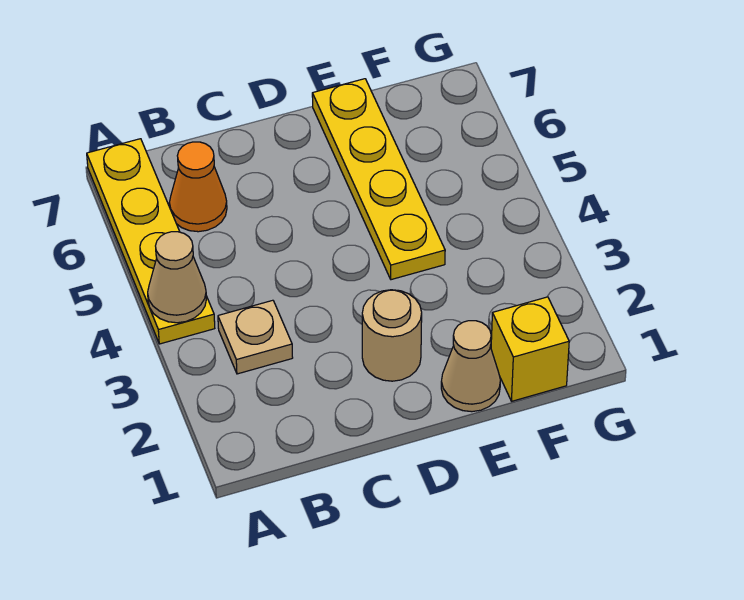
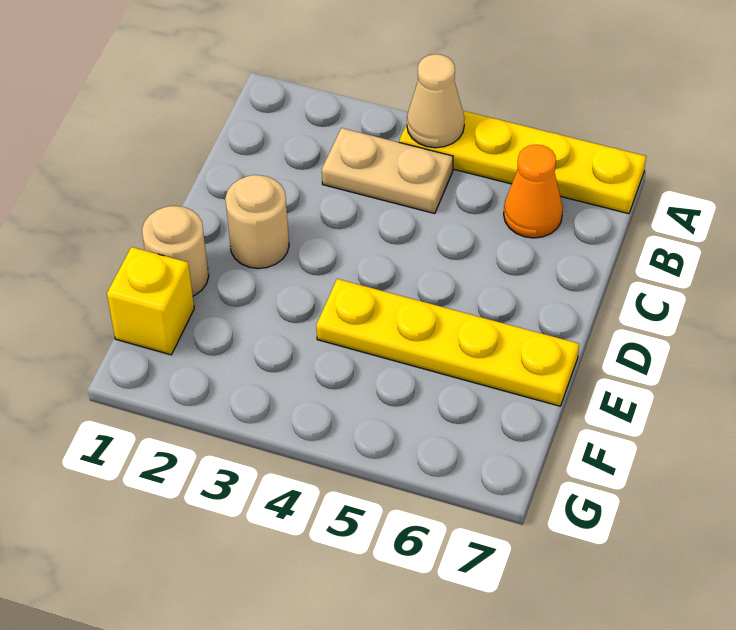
tan 1x1 plate [218,300,293,374] -> tan 1x2 plate [322,128,453,214]
tan 1x1 cone [441,321,500,412] -> tan 1x1 round brick [142,206,209,296]

